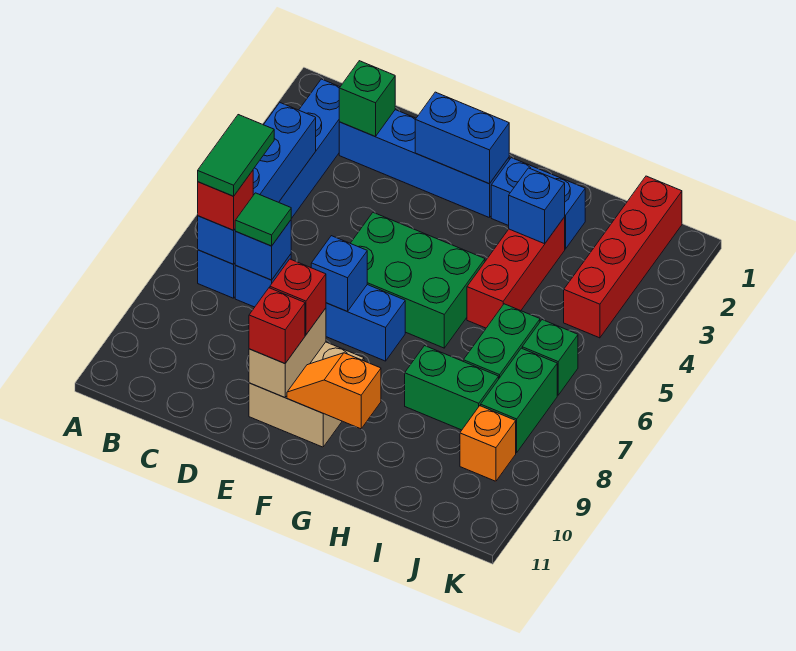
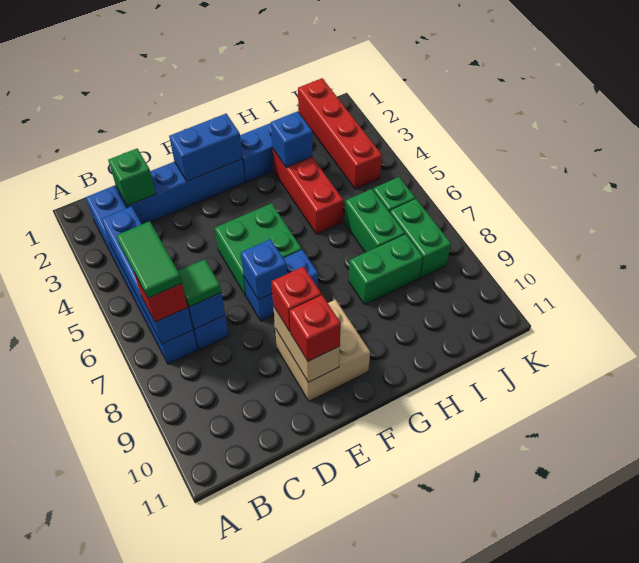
green 2x3 brick [350,212,485,348] -> green 2x2 brick [215,203,302,296]
orange 1x2 slope [287,353,381,429] -> none
orange 1x1 brick [460,406,516,481] -> none

